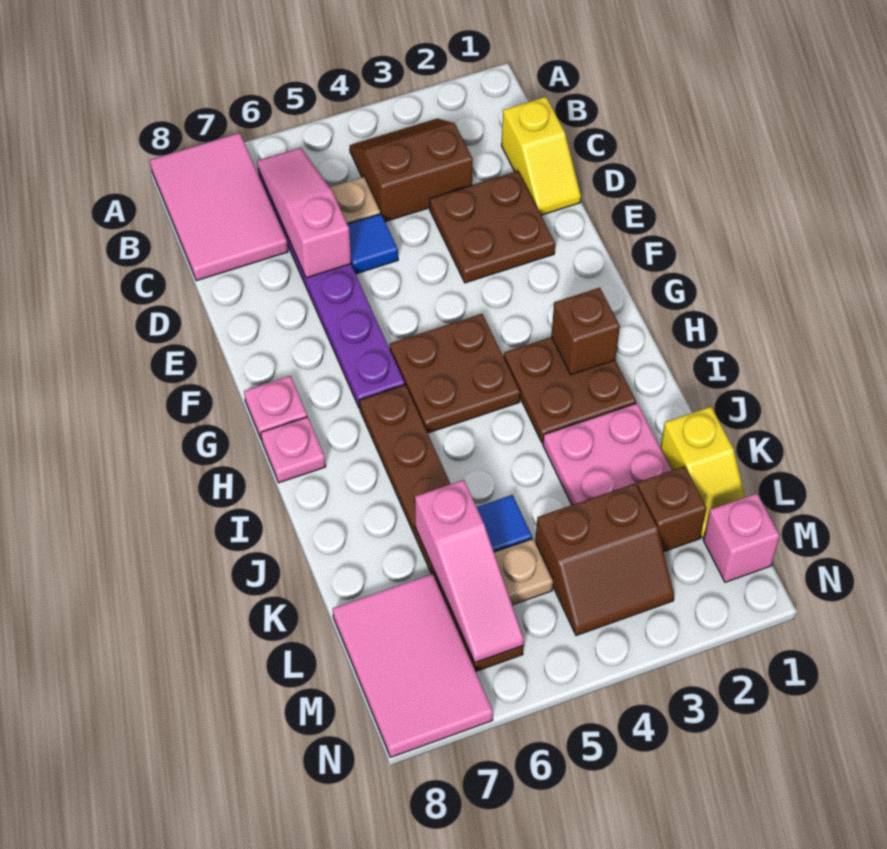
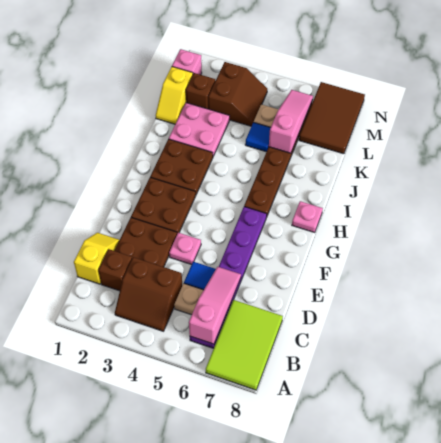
pink 2x3 tile [150,133,288,281] -> lime 2x3 tile [206,300,283,390]
pink 1x3 slope [257,148,351,278] -> pink 1x3 slope turned to [189,267,241,344]
brown 2x2 plate [390,314,520,433] -> brown 2x2 plate moved to [131,177,195,234]
pink 1x1 plate [244,376,307,440] -> pink 1x1 plate moved to [169,233,201,264]
brown 1x1 brick [551,288,620,375] -> brown 1x1 brick moved to [98,249,132,291]
yellow 1x2 slope [660,407,745,538] -> yellow 1x2 slope turned to [156,67,193,124]
brown 2x2 slope [535,484,674,636] -> brown 2x2 slope turned to [208,62,267,126]
pink 2x3 tile [333,574,493,757] -> brown 2x3 tile [299,82,365,154]

